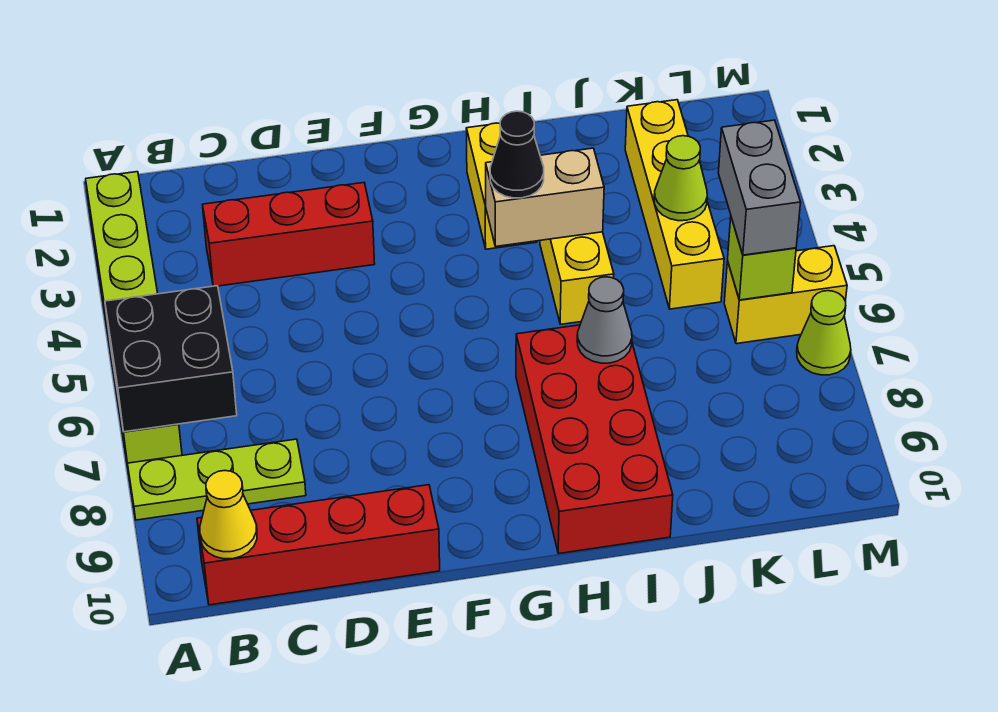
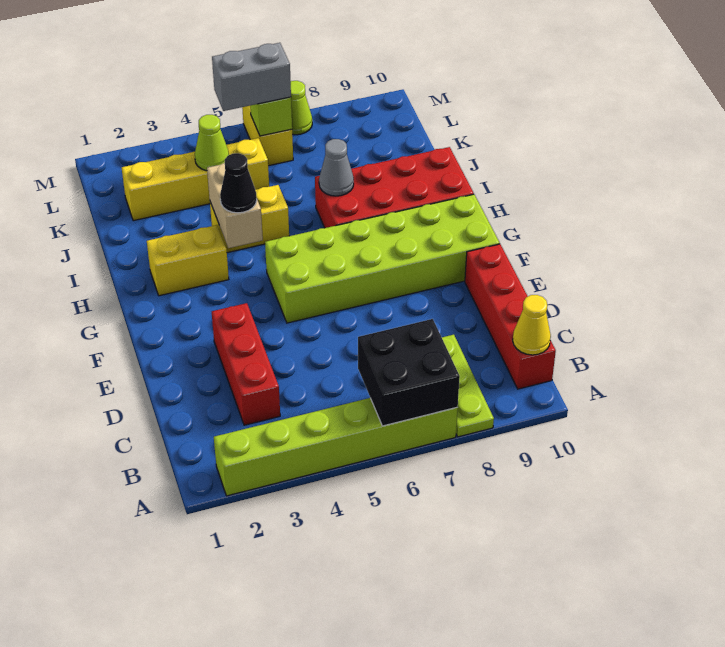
none -> lime 2x6 brick [265,194,500,323]

